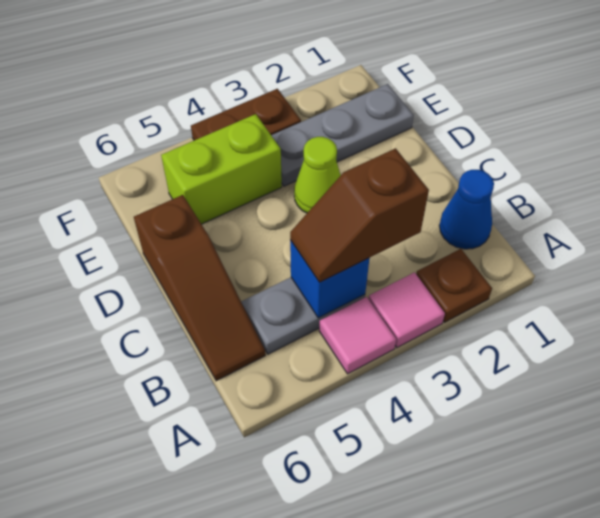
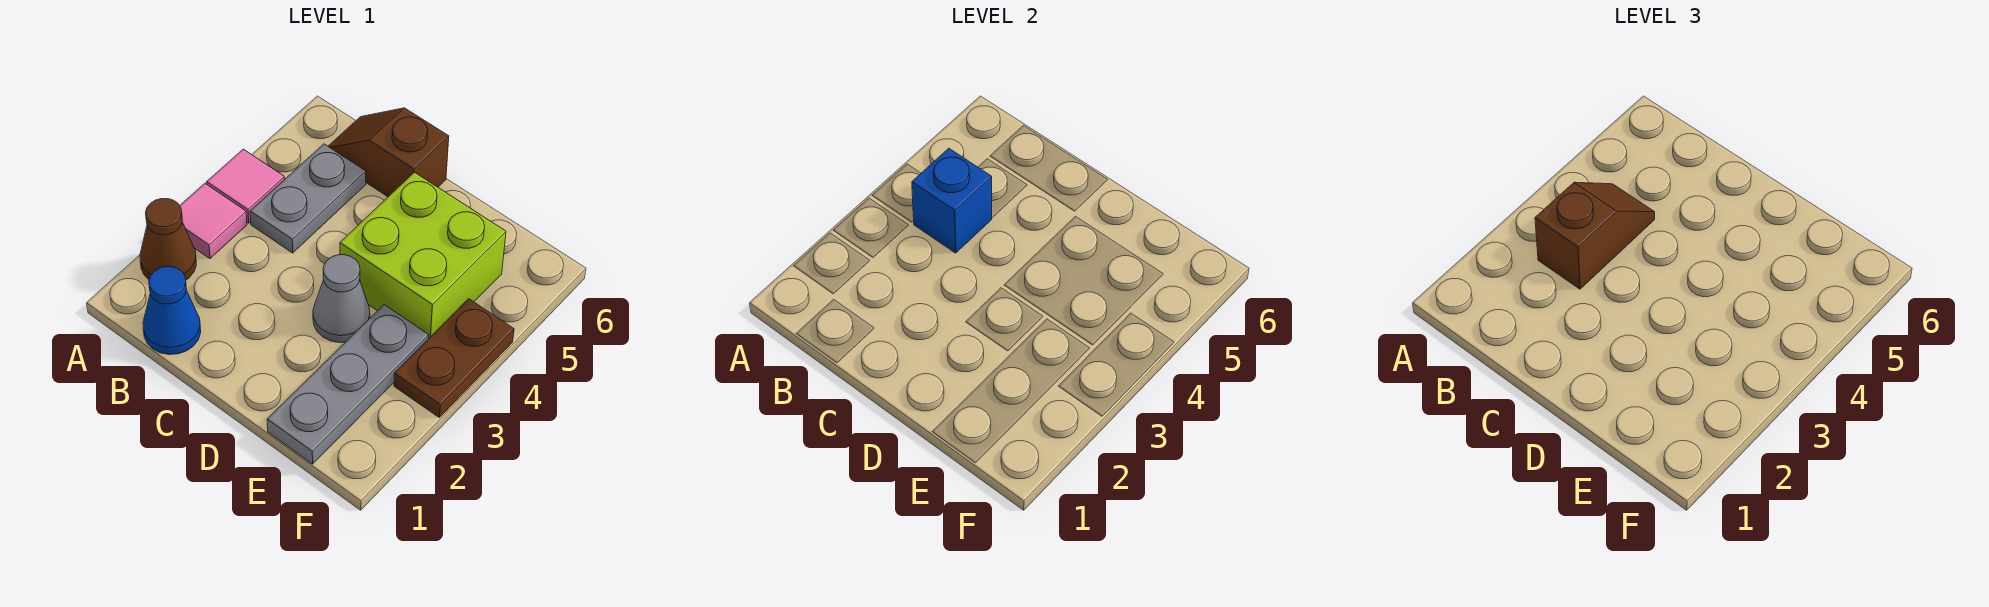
brown 1x1 plate [416,249,492,322] -> brown 1x1 cone [140,199,196,280]
brown 1x3 slope [134,195,265,381] -> brown 1x2 slope [328,108,449,197]
lime 1x1 cone [294,137,341,213] -> grey 1x1 cone [313,255,370,343]
lime 1x2 brick [161,114,282,224] -> lime 2x2 brick [340,172,506,338]

